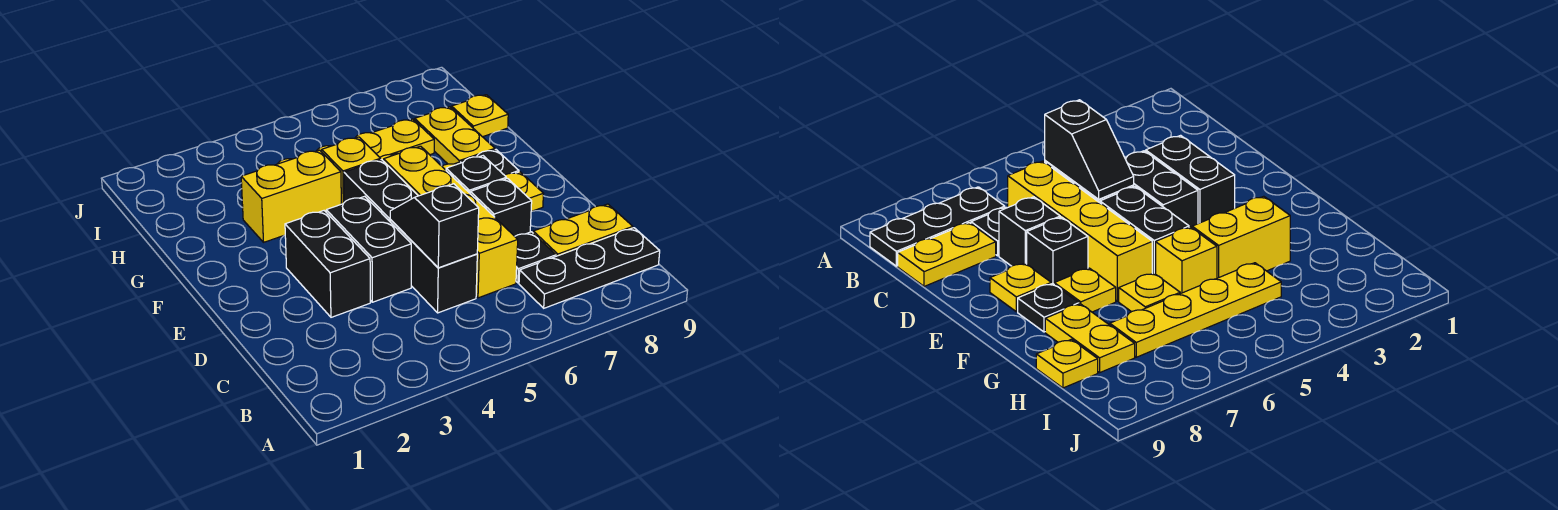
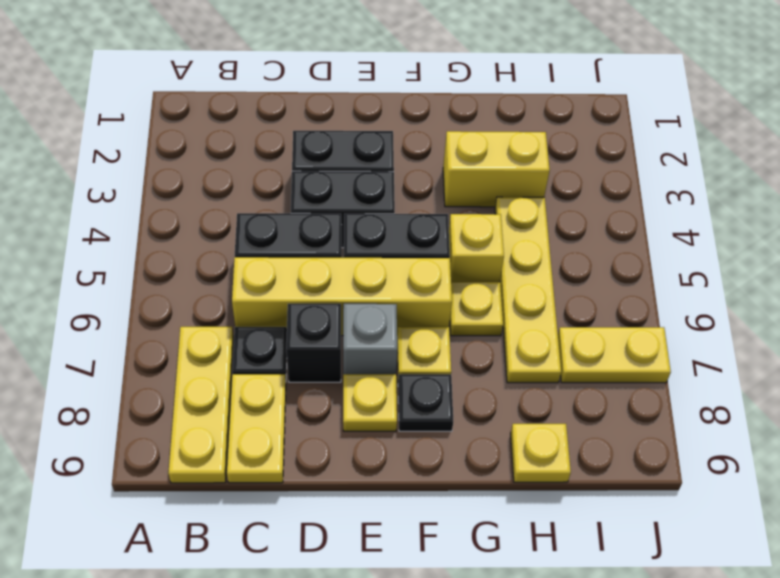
black 1x3 plate [519,228,660,308] -> yellow 1x3 plate [168,327,234,483]
black 1x2 slope [390,184,479,268] -> none
black 1x1 brick [446,156,506,193] -> grey 1x1 brick [343,304,397,374]
yellow 1x2 brick [241,150,341,242] -> yellow 1x2 brick turned to [443,131,550,207]
yellow 1x2 plate [415,107,495,164] -> yellow 1x2 plate moved to [558,327,671,383]

